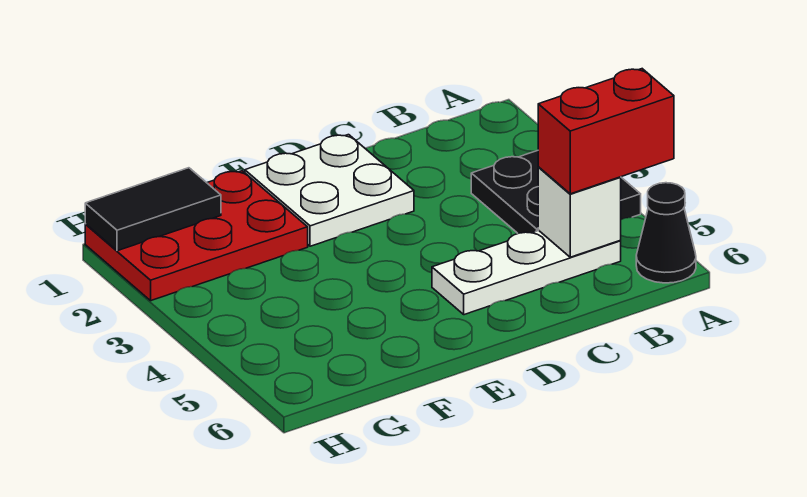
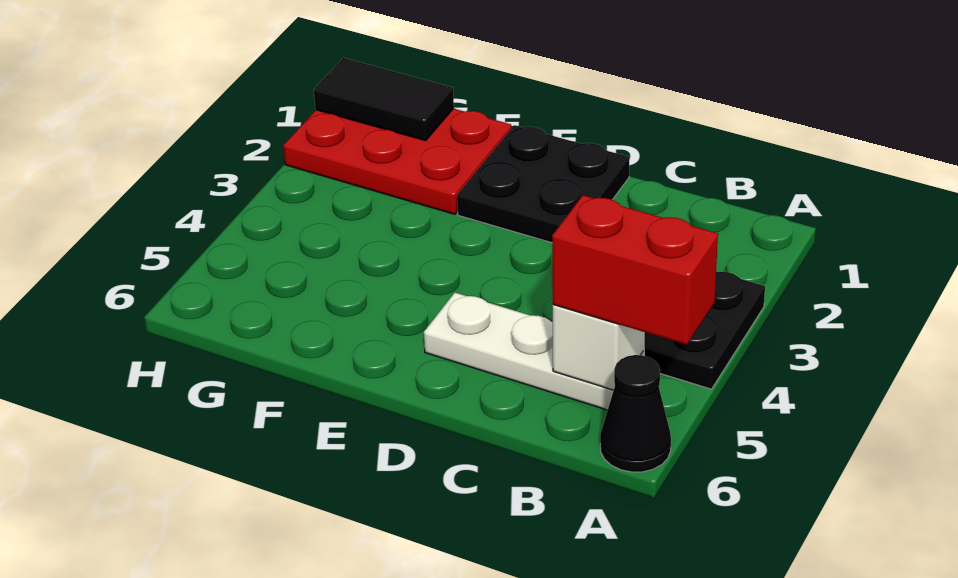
white 2x2 plate [245,135,414,246] -> black 2x2 plate [457,125,630,243]

